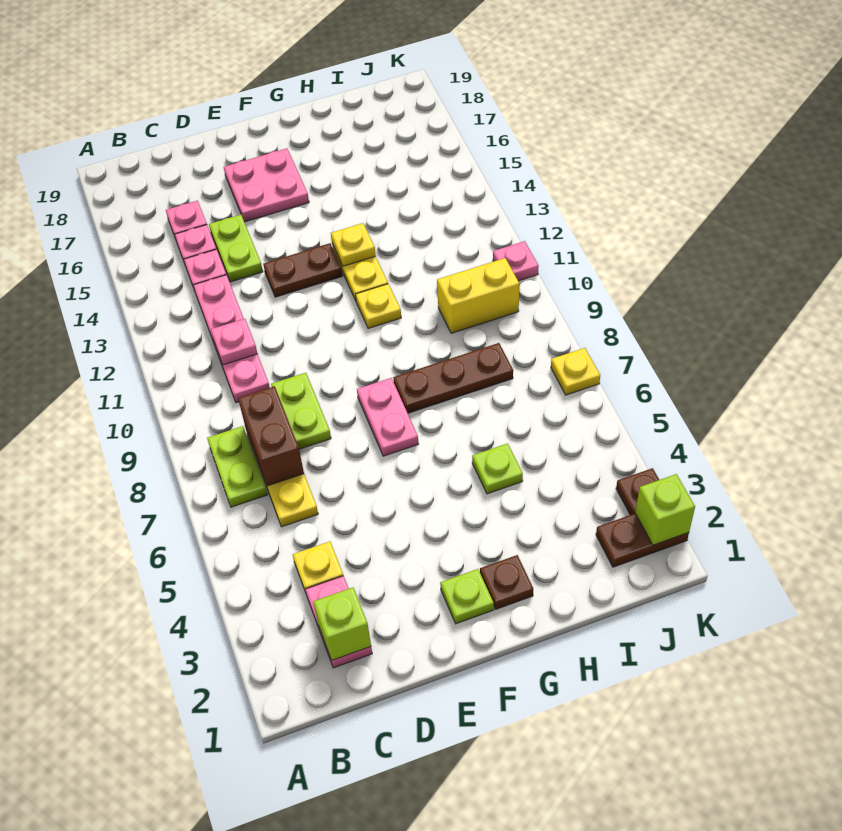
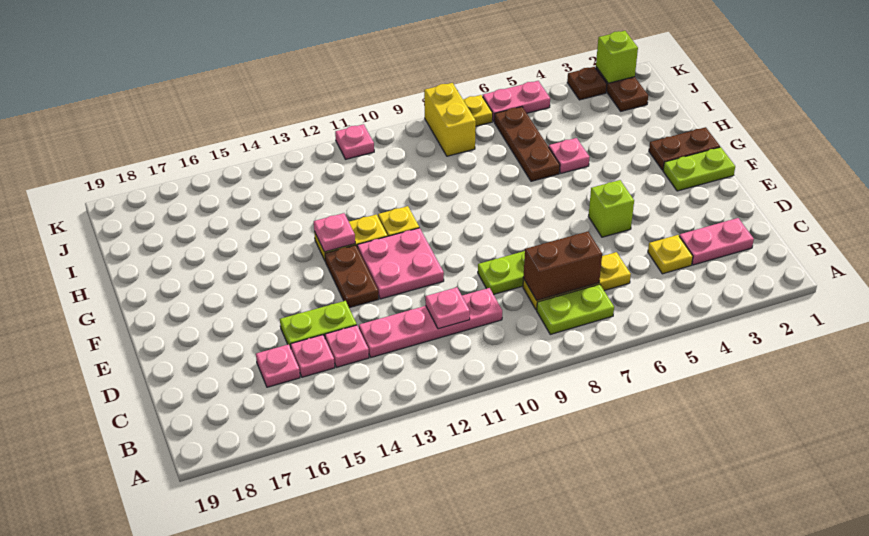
lime 1x1 brick [313,588,371,660] -> lime 1x1 brick moved to [588,180,634,237]
pink 2x2 plate [224,148,309,222] -> pink 2x2 plate moved to [357,228,444,299]
lime 1x1 plate [440,569,494,624] -> lime 1x2 plate [663,147,735,191]
pink 1x2 plate [357,378,418,456] -> pink 1x2 plate moved to [483,81,550,121]
brown 1x1 plate [480,555,533,609] -> brown 1x2 plate [649,127,720,170]
brown 1x3 plate [393,343,513,413] -> brown 1x3 plate moved to [494,107,560,181]
yellow 1x1 plate [331,223,376,266] -> pink 1x1 plate [314,213,355,252]
lime 1x1 plate [472,443,523,494] -> pink 1x1 plate [549,138,589,173]
yellow 1x2 brick [437,258,519,333] -> yellow 1x2 brick moved to [424,83,476,156]

